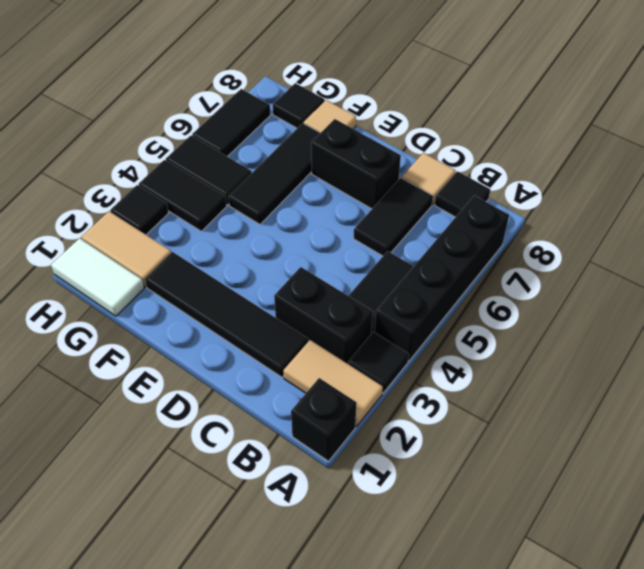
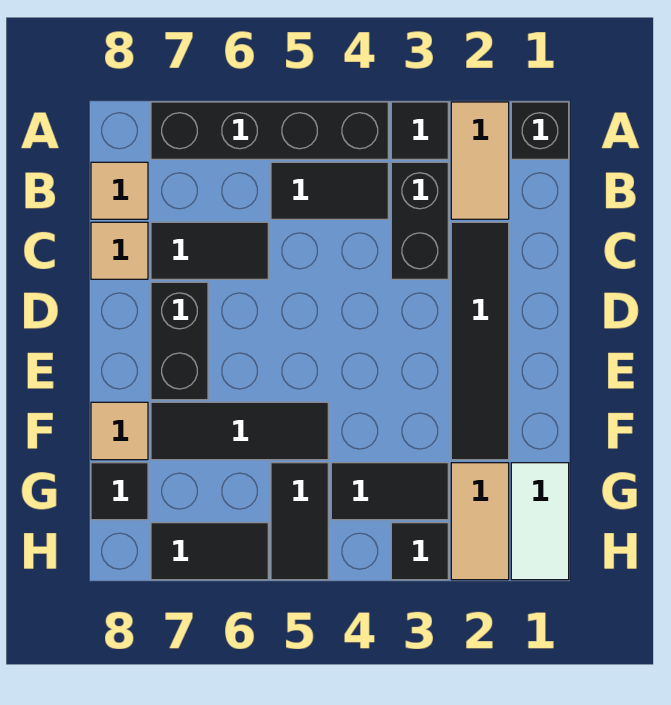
black 1x1 tile [435,171,490,217] -> tan 1x1 tile [91,162,148,219]
black 1x2 tile [139,160,227,231] -> black 1x2 tile turned to [331,463,448,520]

